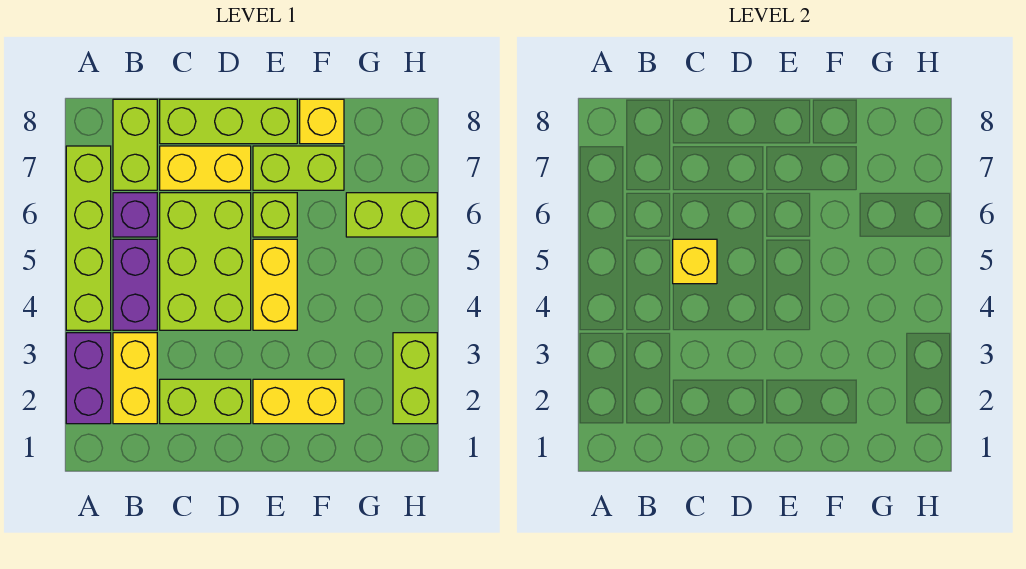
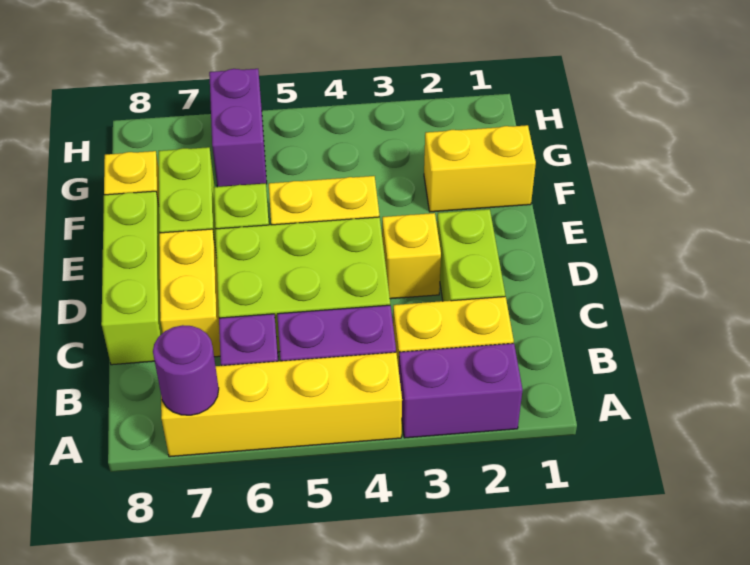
lime 1x4 brick [66,146,111,330] -> yellow 1x4 brick [161,352,402,457]
none -> purple 1x1 round brick [153,325,219,415]
lime 1x2 brick [113,99,157,190] -> none
yellow 1x1 brick [673,239,717,284] -> yellow 1x1 brick moved to [382,213,441,299]
yellow 1x2 brick [253,379,344,424] -> yellow 1x2 brick turned to [424,125,536,212]
lime 1x2 brick [346,193,437,237] -> purple 1x2 brick [209,69,267,187]
lime 1x2 brick [393,333,437,424] -> none

